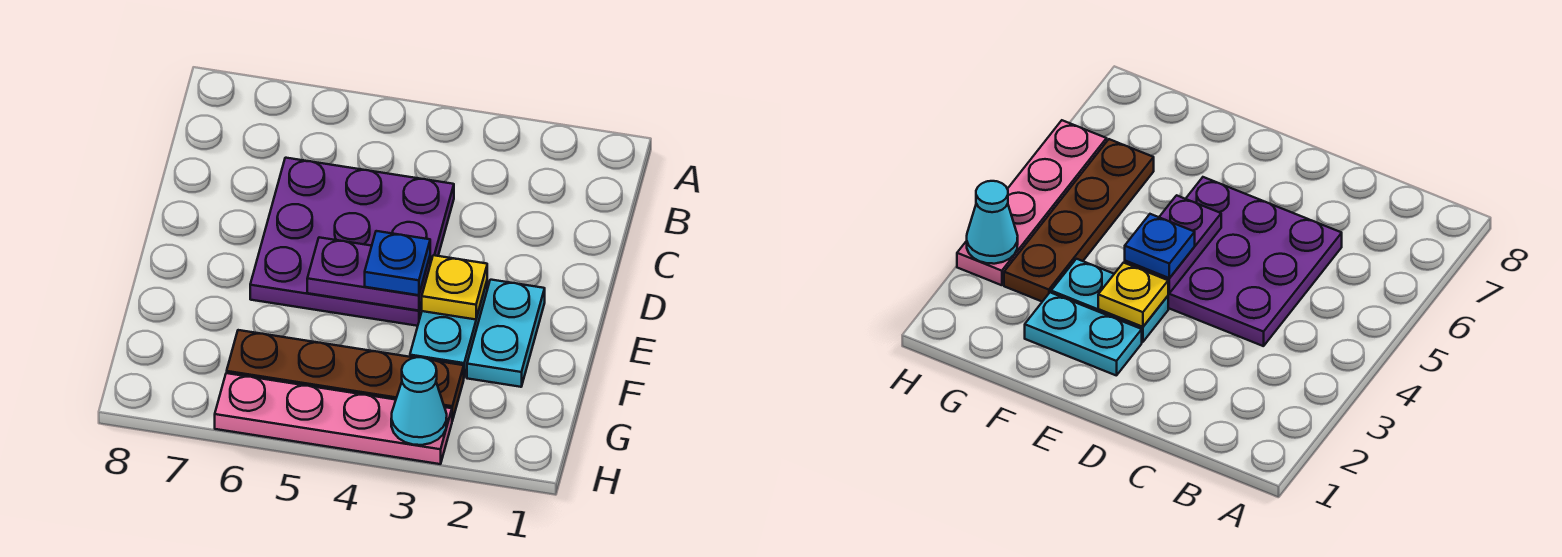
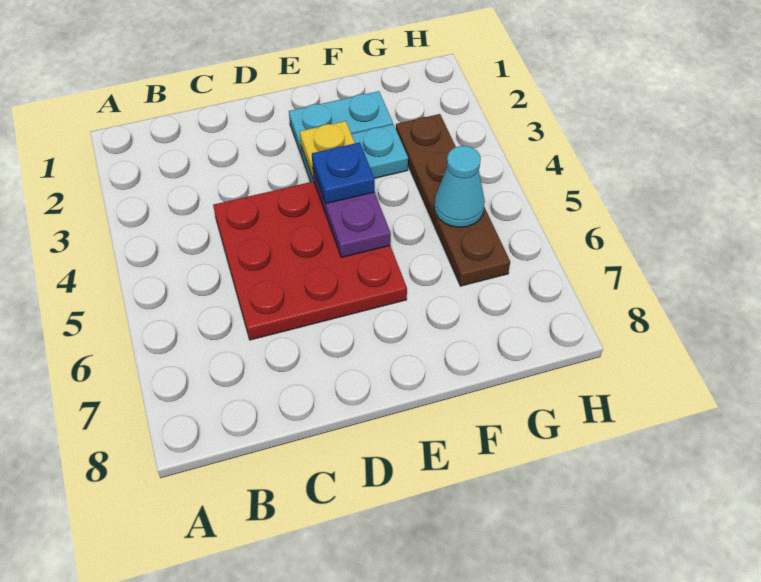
purple 3x3 plate [250,158,454,326] -> red 3x3 plate [213,181,407,340]
pink 1x4 plate [215,373,452,464] -> none
cyan 1x1 cone [391,357,447,445] -> cyan 1x1 cone moved to [434,146,485,227]

